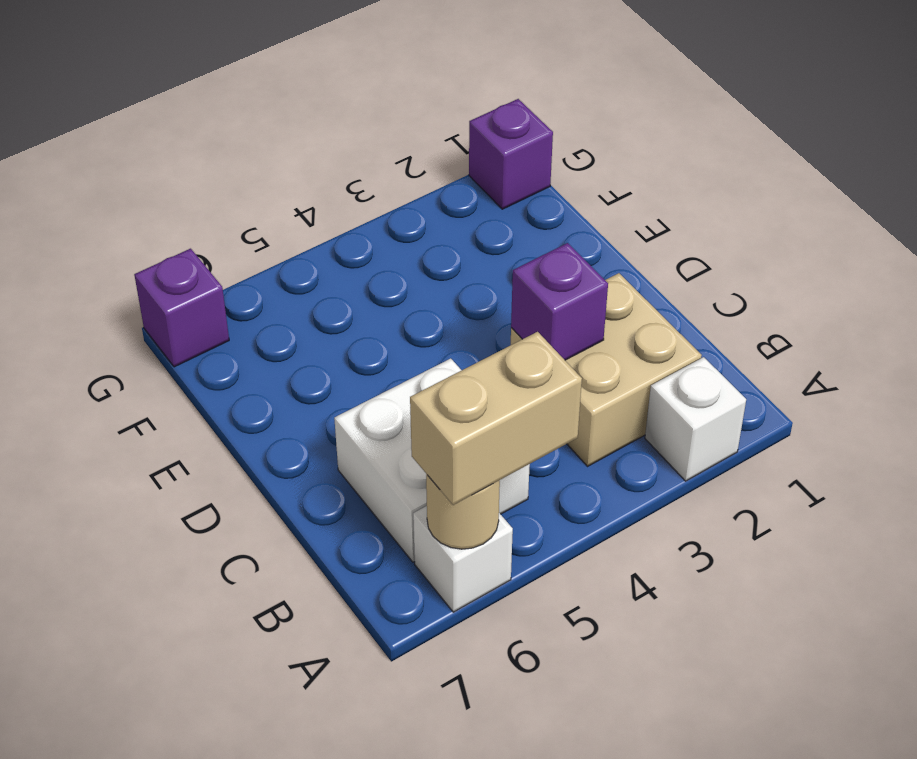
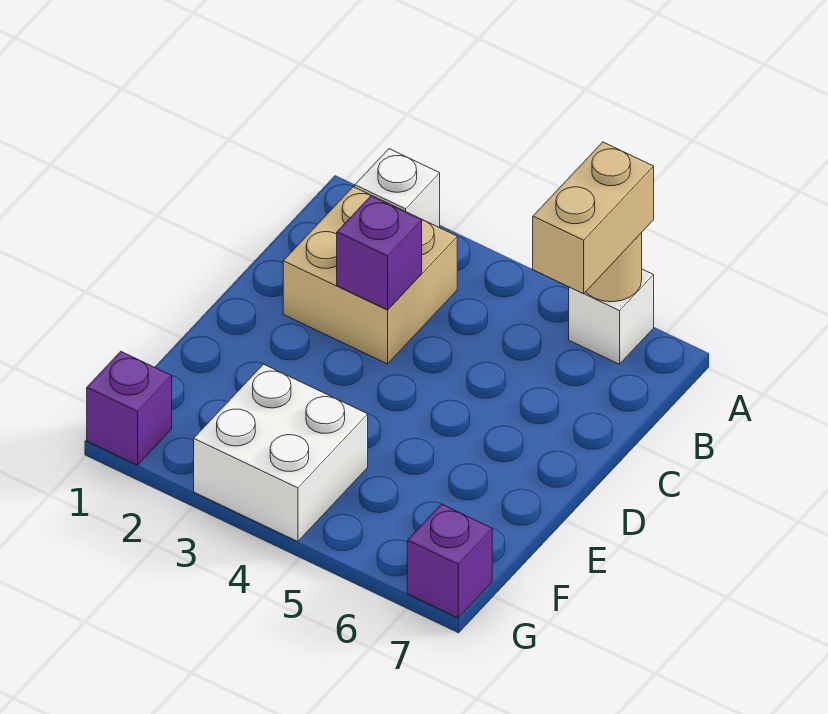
tan 1x2 brick [410,332,582,505] -> tan 1x2 brick turned to [533,142,654,294]
white 2x2 brick [334,358,530,562] -> white 2x2 brick moved to [194,364,368,542]

